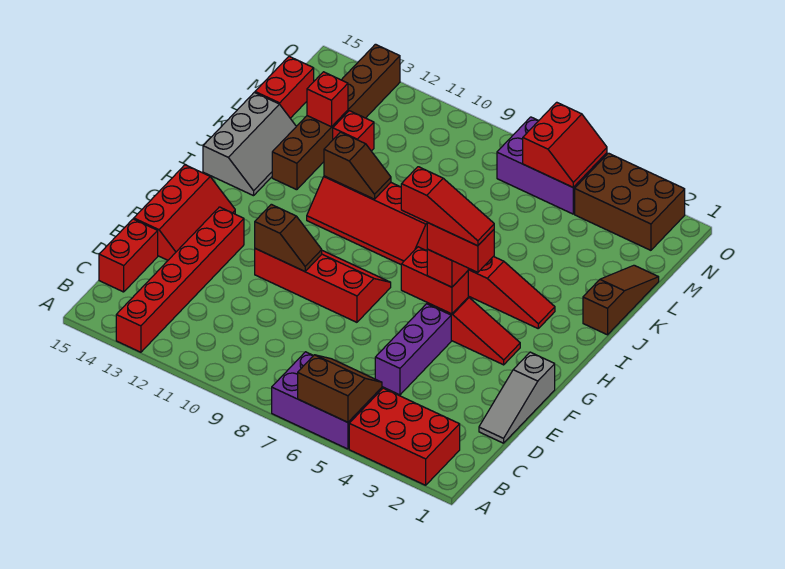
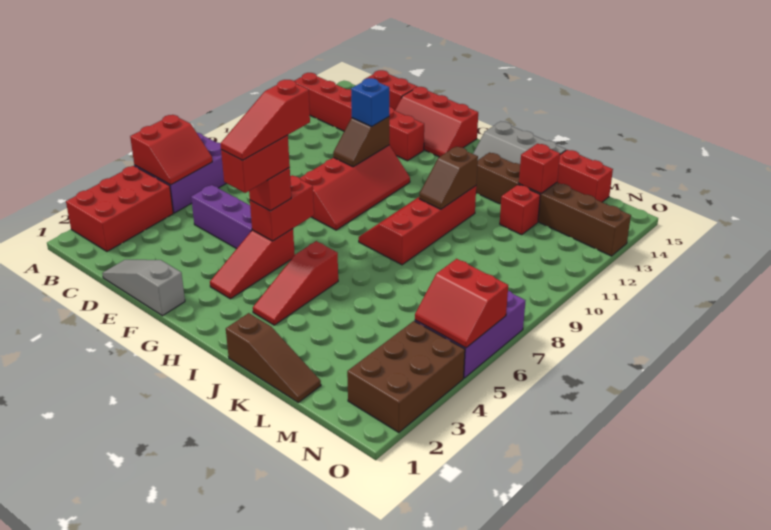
brown 2x2 slope [298,355,382,422] -> red 2x2 slope [130,115,212,185]
none -> blue 1x1 brick [351,78,389,126]

